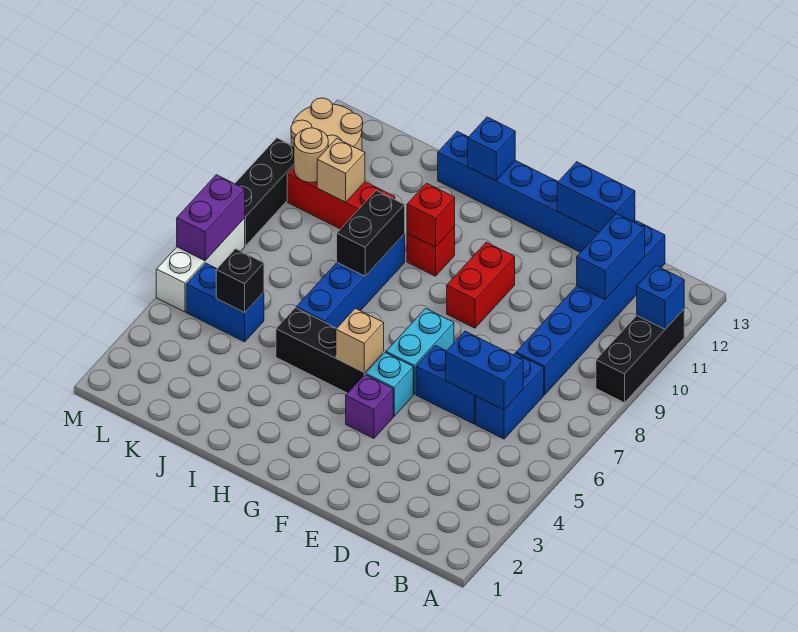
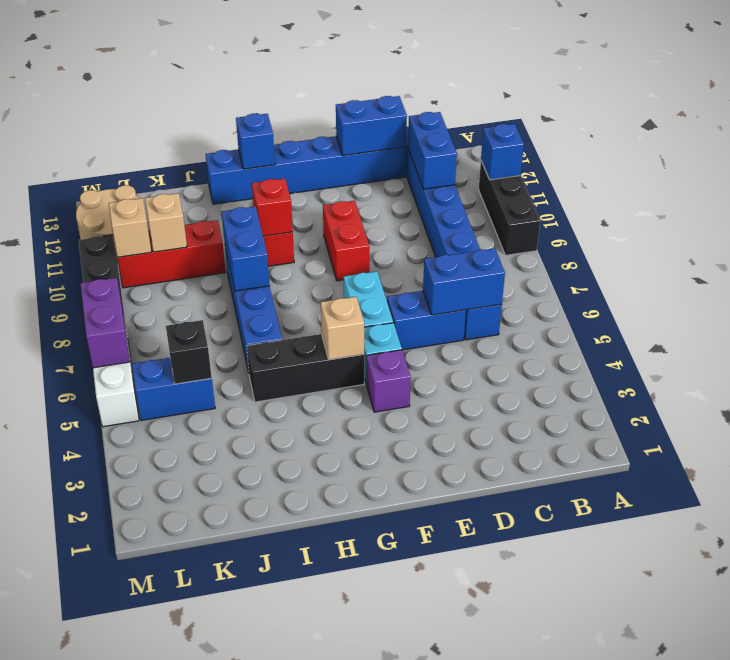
black 1x2 brick [337,190,405,276] -> blue 1x2 brick [222,207,269,291]
tan 1x1 round brick [294,128,328,183] -> tan 1x1 brick [109,198,151,257]

